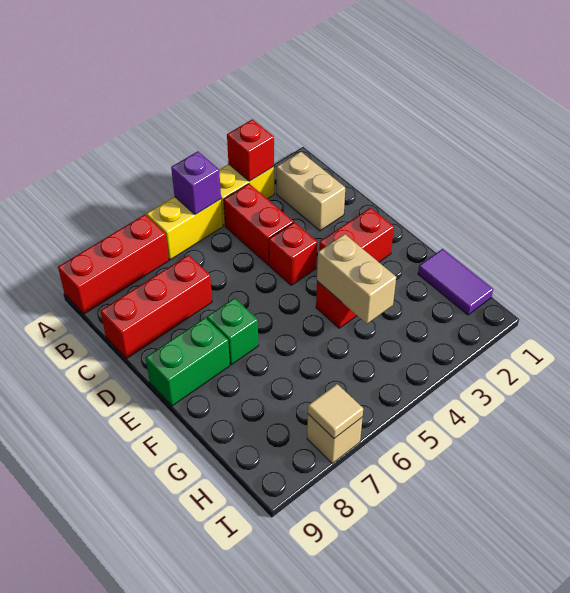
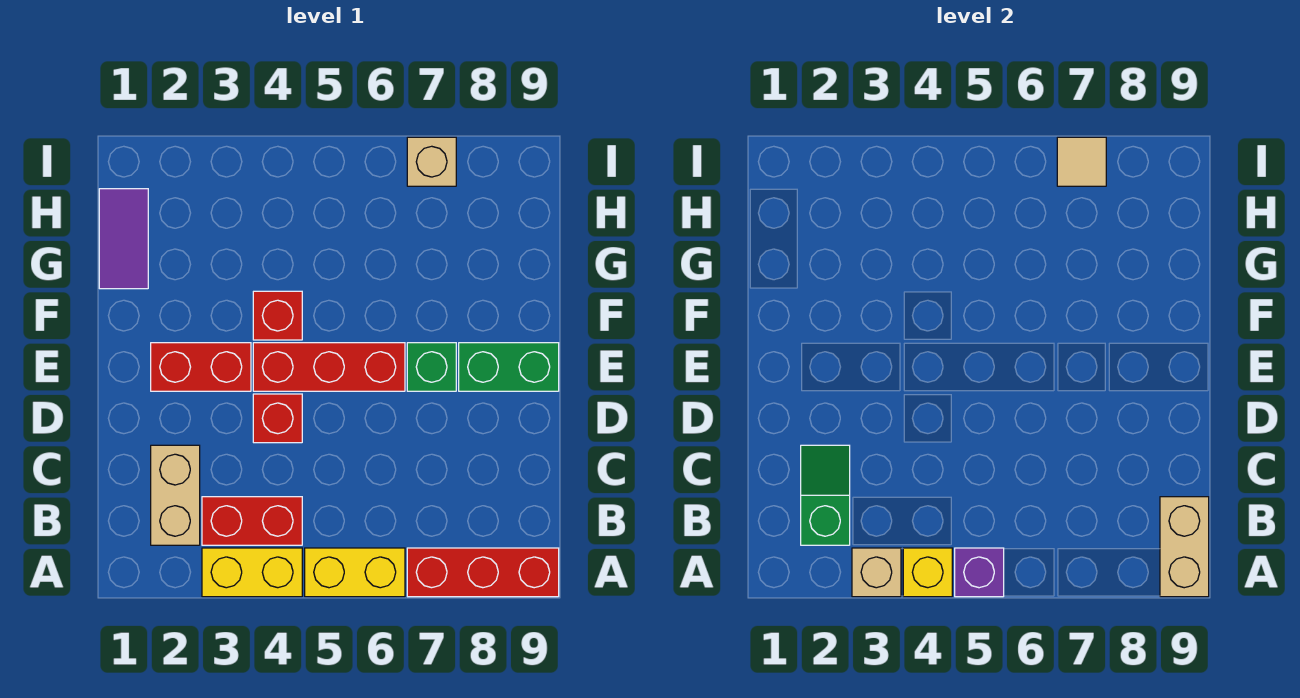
red 1x1 brick [227,119,274,181] -> tan 1x1 brick [852,548,901,597]
none -> yellow 1x1 brick [903,548,952,597]
none -> green 1x2 slope [801,445,850,545]
red 1x2 brick [224,184,293,265] -> red 1x2 brick turned to [202,497,302,545]
red 1x3 brick [101,255,212,359] -> red 1x3 brick moved to [253,343,405,391]
tan 1x2 brick [317,234,396,324] -> tan 1x2 brick moved to [1160,497,1209,597]

